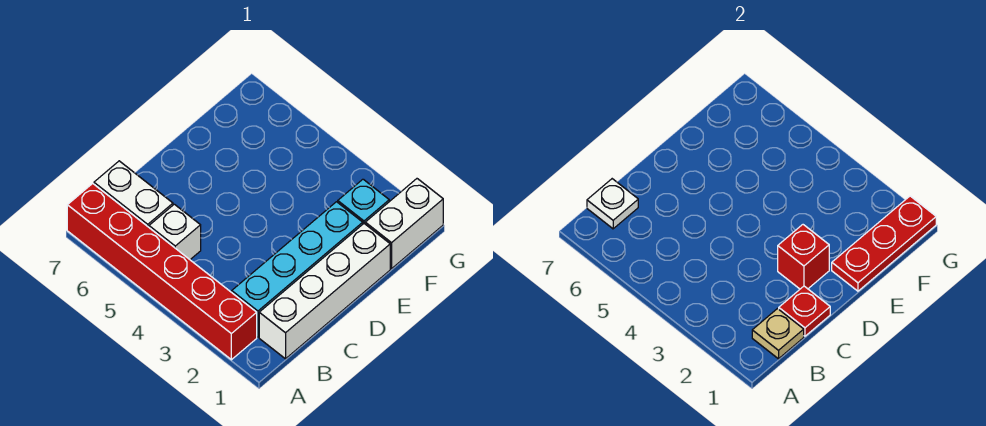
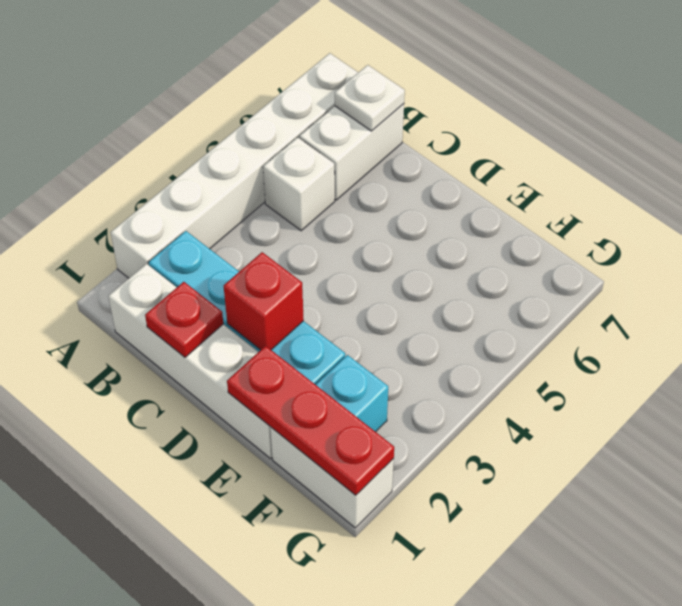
red 1x6 brick [67,183,257,360] -> white 1x6 brick [111,53,358,278]
tan 1x1 plate [752,309,804,359] -> none

